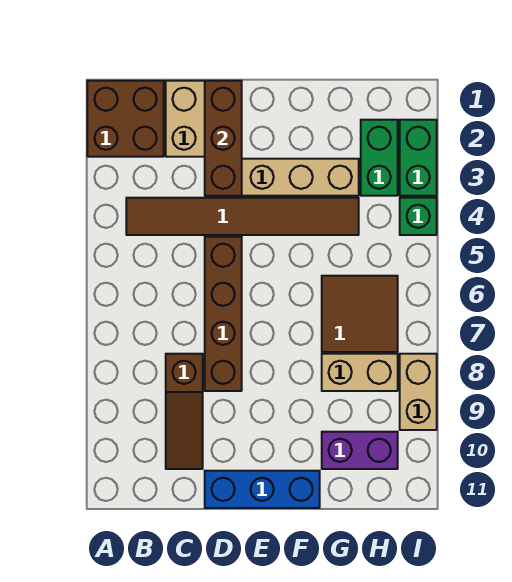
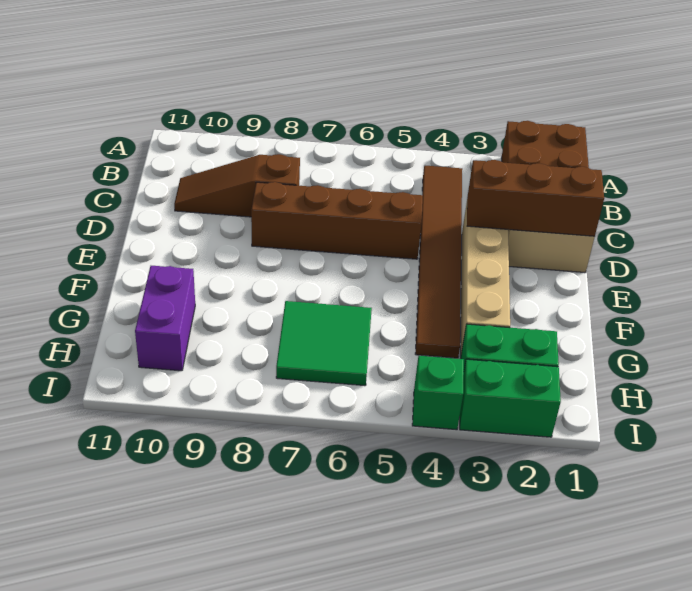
blue 1x3 brick [205,471,320,508] -> none
brown 2x2 tile [322,276,398,352] -> green 2x2 tile [276,301,372,386]
tan 1x2 brick [322,354,398,391] -> none
tan 1x2 brick [400,354,437,430] -> none

